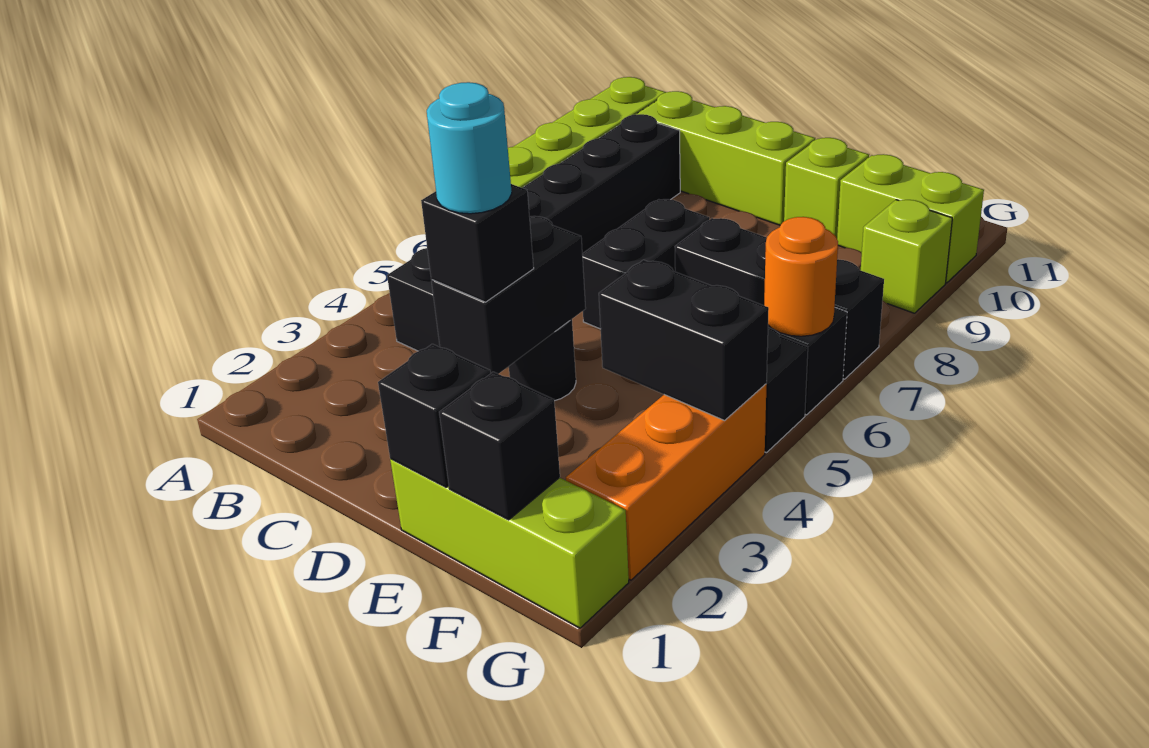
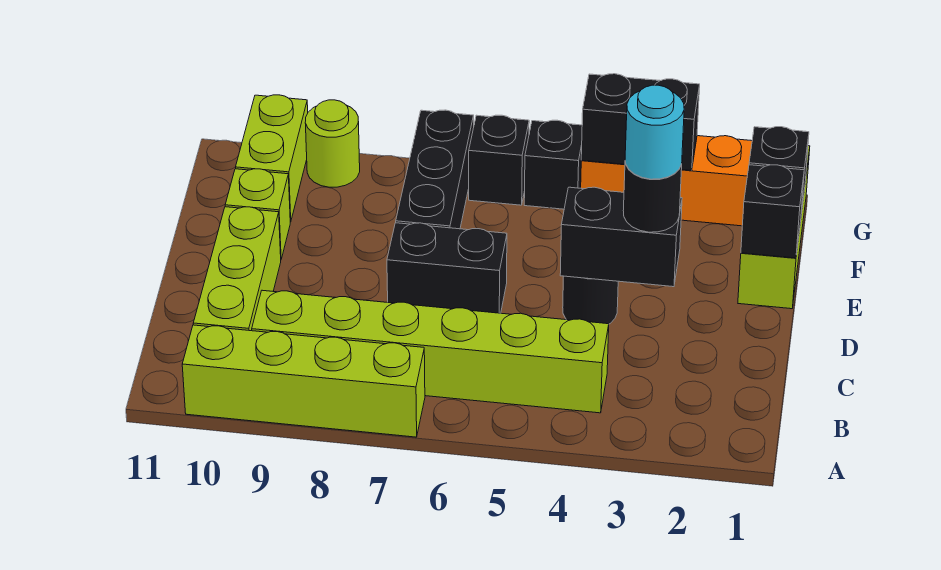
black 1x6 brick [387,114,680,351] -> lime 1x6 brick [252,290,609,413]
black 1x1 brick [421,184,534,302] -> black 1x1 round brick [623,162,682,232]
black 1x2 brick [599,260,769,420] -> black 1x2 brick turned to [581,74,700,170]
orange 1x1 round brick [764,217,838,336] -> none
lime 1x1 brick [861,200,952,313] -> lime 1x1 round brick [305,100,360,187]

